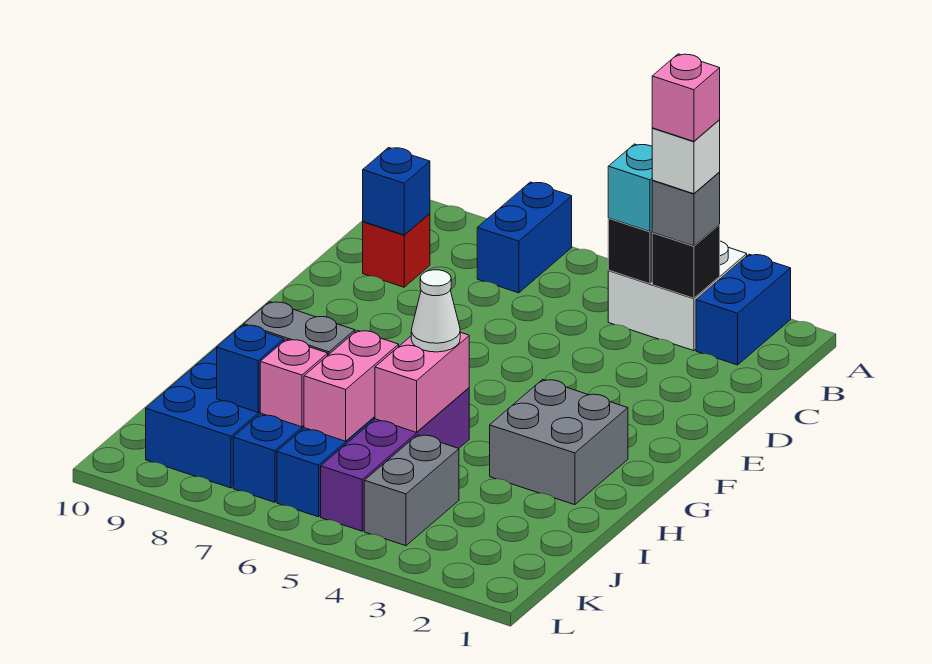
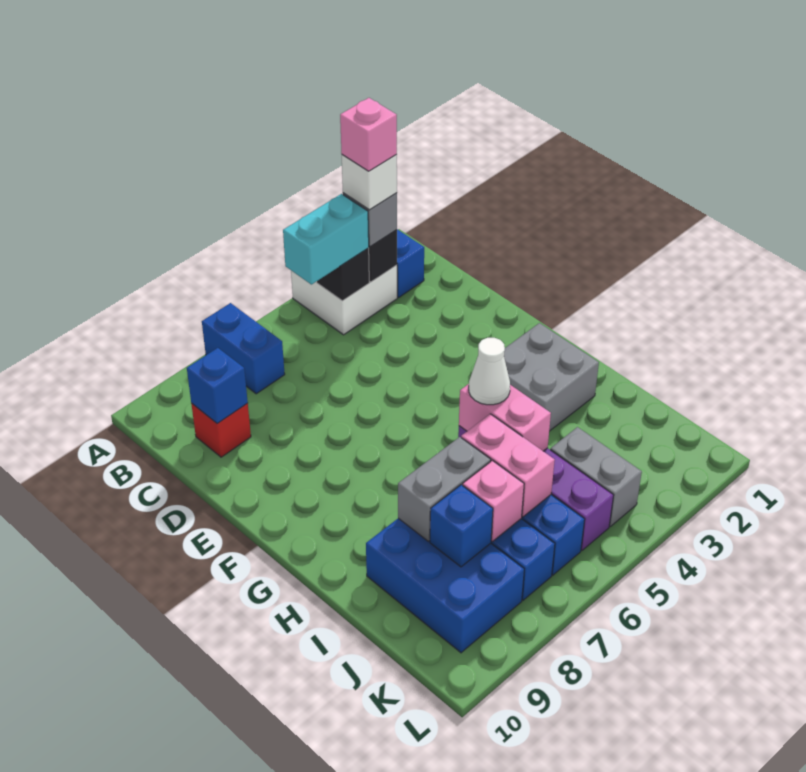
cyan 1x1 brick [608,144,653,231] -> cyan 1x2 brick [283,194,369,284]

